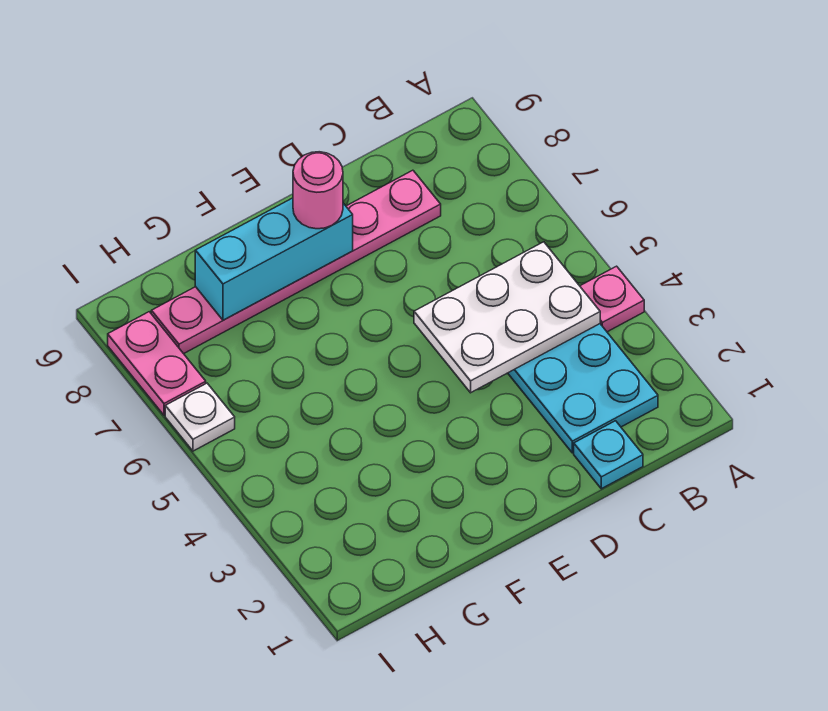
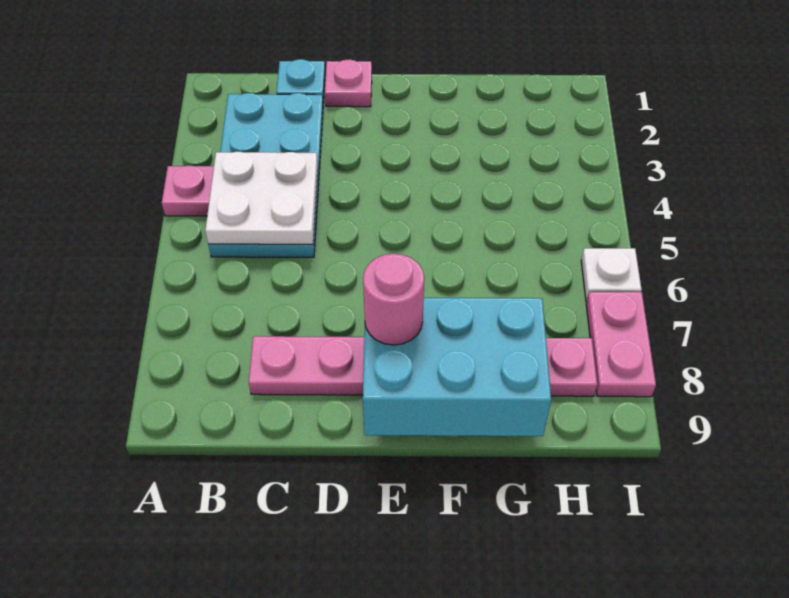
white 2x3 plate [414,242,600,393] -> white 2x2 plate [205,152,318,244]
none -> pink 1x1 plate [325,60,372,107]
cyan 1x3 brick [195,198,353,320] -> cyan 2x3 brick [363,298,551,436]

